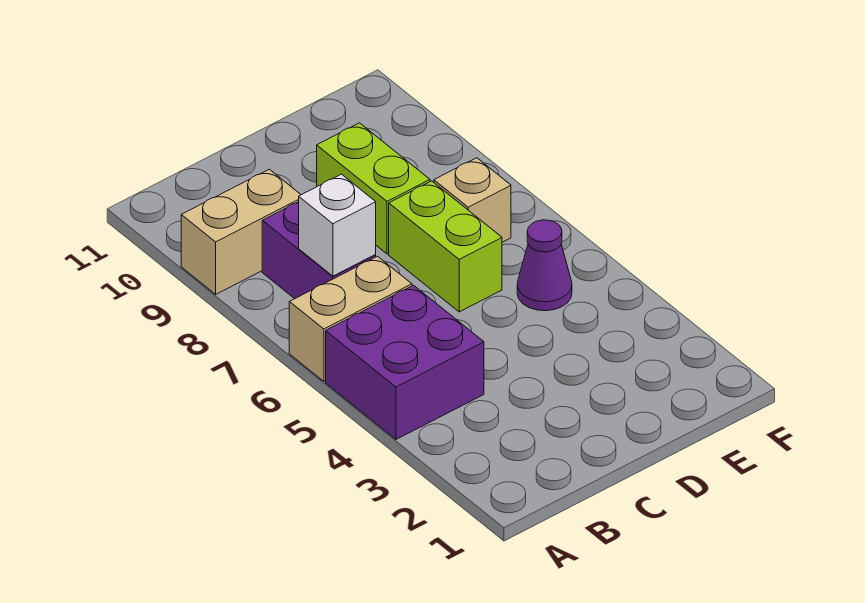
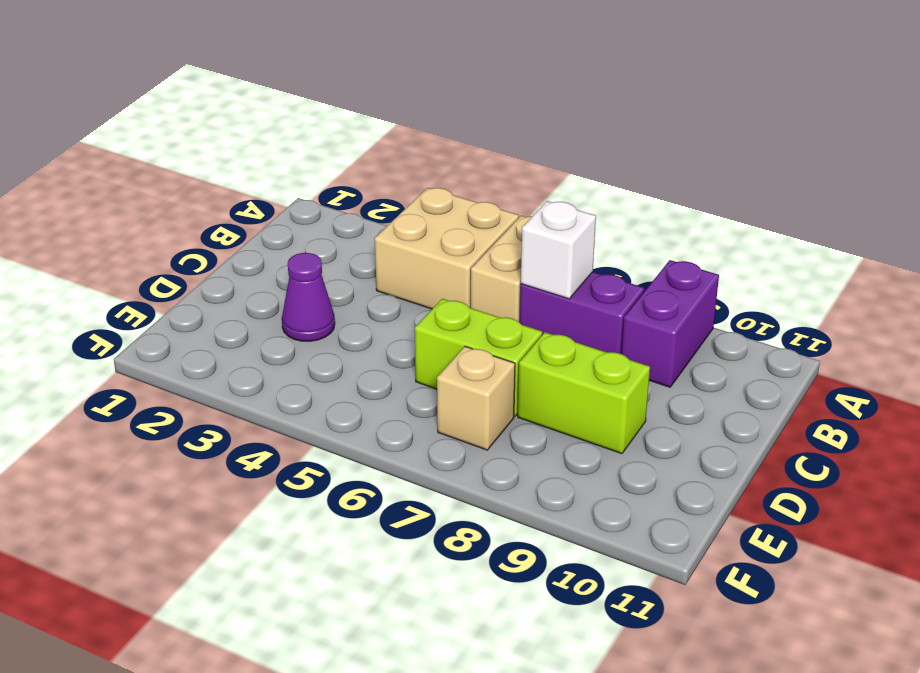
purple 2x2 brick [326,285,484,439] -> tan 2x2 brick [375,188,519,309]
tan 1x2 brick [181,169,301,294] -> purple 1x2 brick [622,260,719,387]
purple 1x1 cone [517,220,572,311] -> purple 1x1 cone moved to [282,253,335,341]

